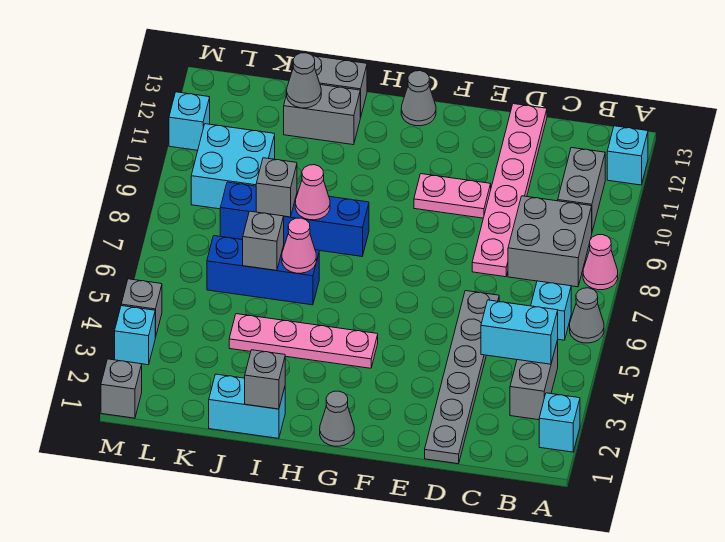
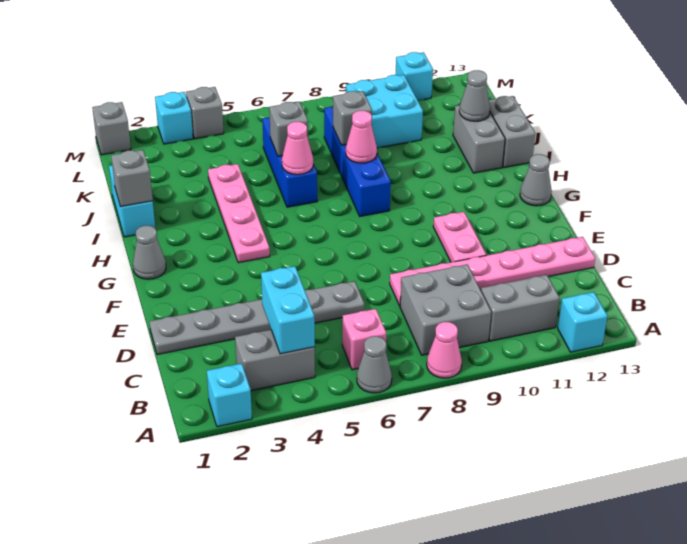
cyan 1x1 brick [531,281,571,340] -> pink 1x1 brick [342,309,386,370]

